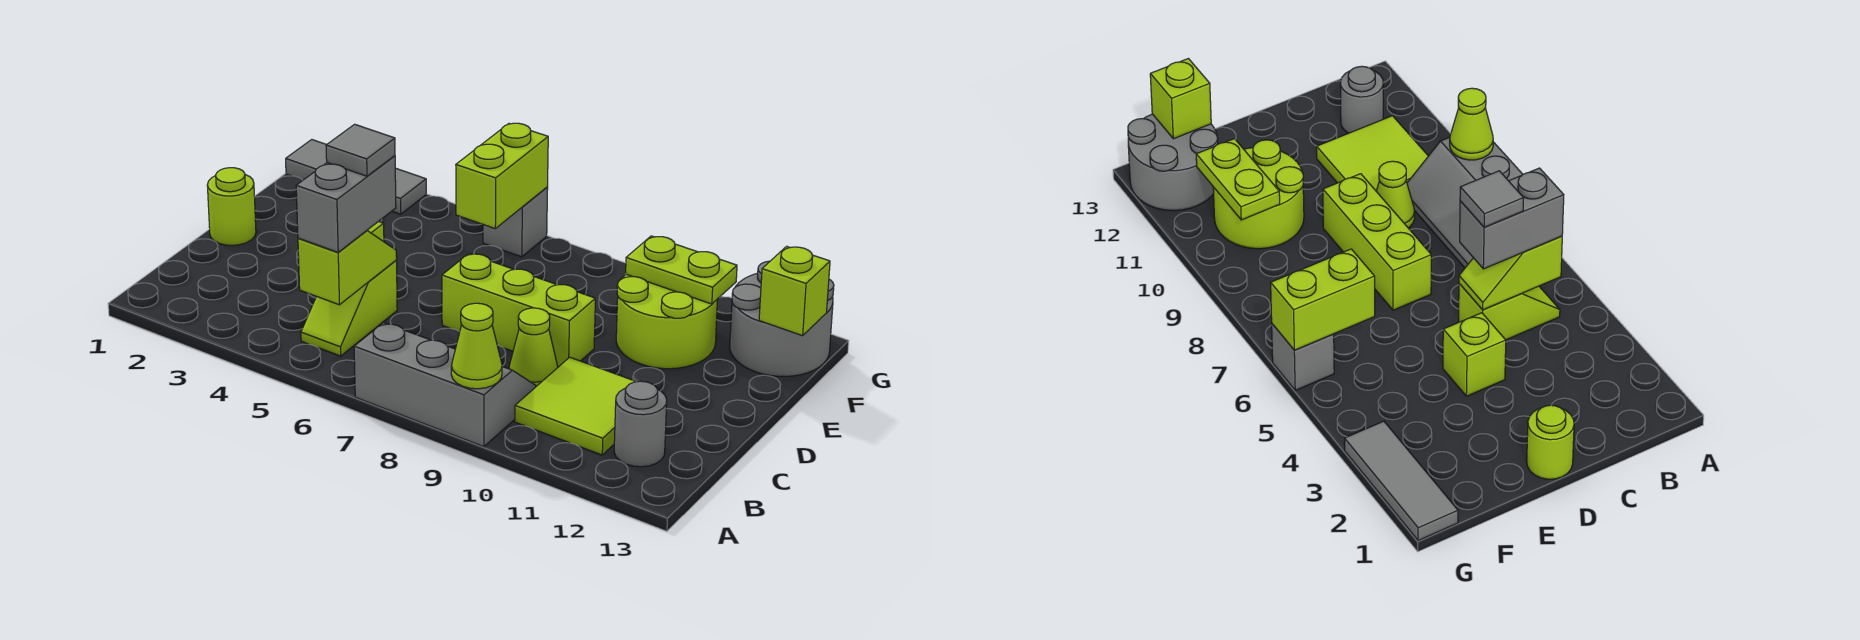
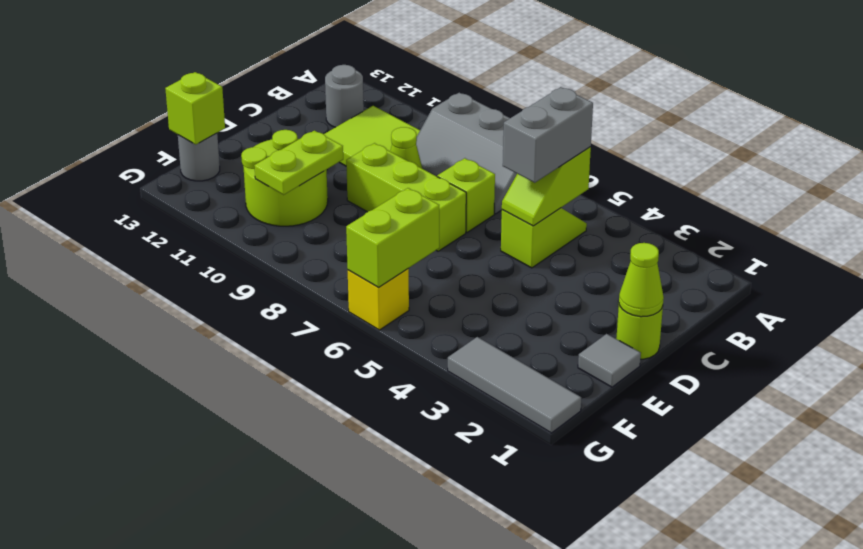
lime 1x1 cone [451,303,502,389] -> lime 1x1 cone moved to [619,243,664,317]
grey 1x1 tile [326,124,395,176] -> grey 1x1 tile moved to [578,334,641,387]
lime 1x1 brick [1443,313,1506,396] -> lime 1x1 brick moved to [437,158,495,232]
lime 1x2 plate [626,236,737,304] -> lime 1x2 plate turned to [254,130,343,195]
grey 2x2 round brick [730,261,834,376] -> grey 1x1 round brick [178,133,220,181]
grey 1x1 brick [483,187,548,257] -> yellow 1x1 brick [348,269,409,330]

